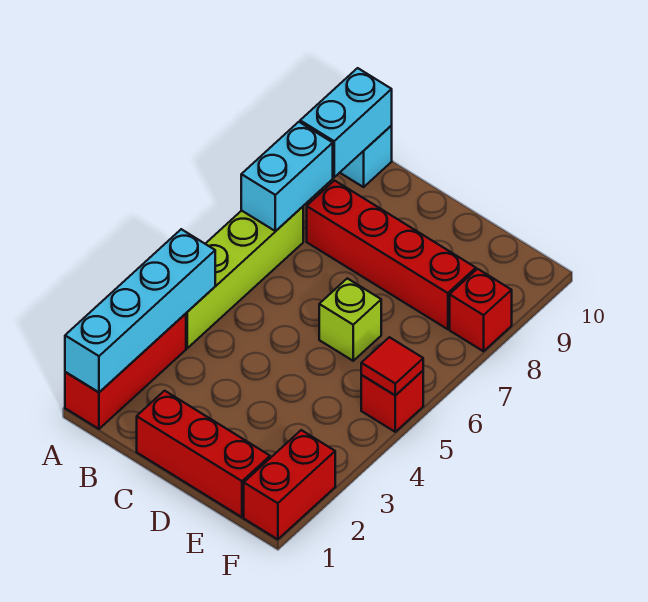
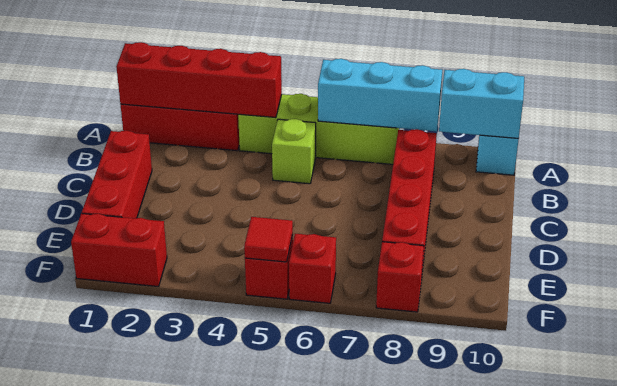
cyan 1x4 brick [65,229,215,392] -> red 1x4 brick [116,42,282,117]
cyan 1x2 brick [241,122,333,231] -> cyan 1x3 brick [318,59,442,131]
lime 1x1 brick [319,278,381,361] -> lime 1x1 brick moved to [272,119,316,184]
none -> red 1x1 brick [289,234,336,303]

